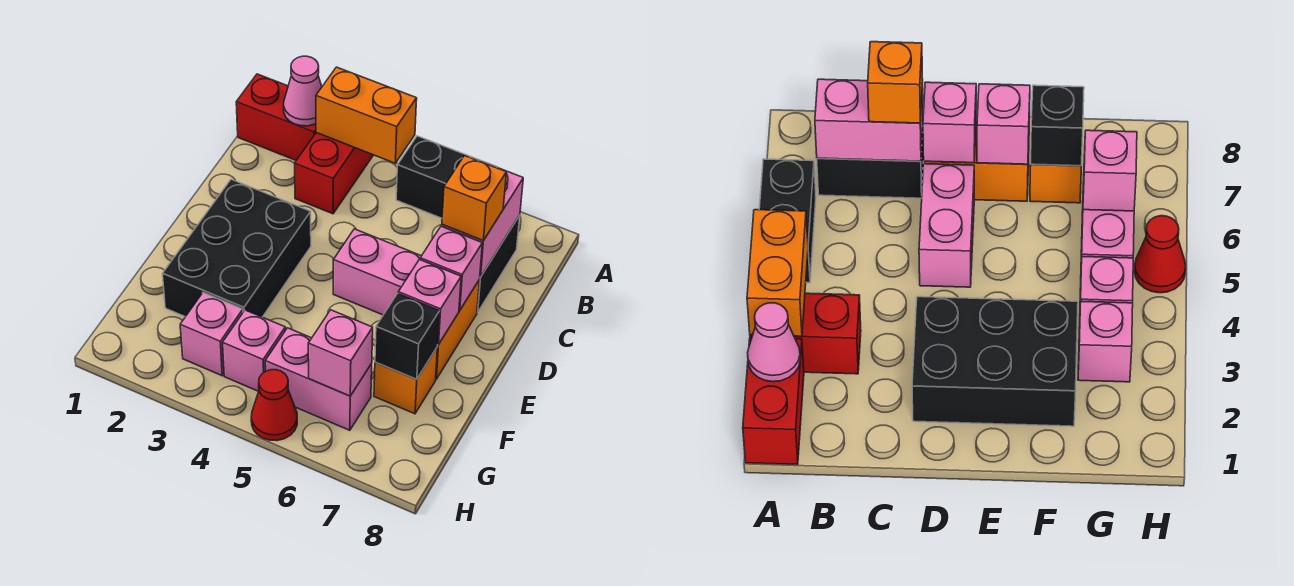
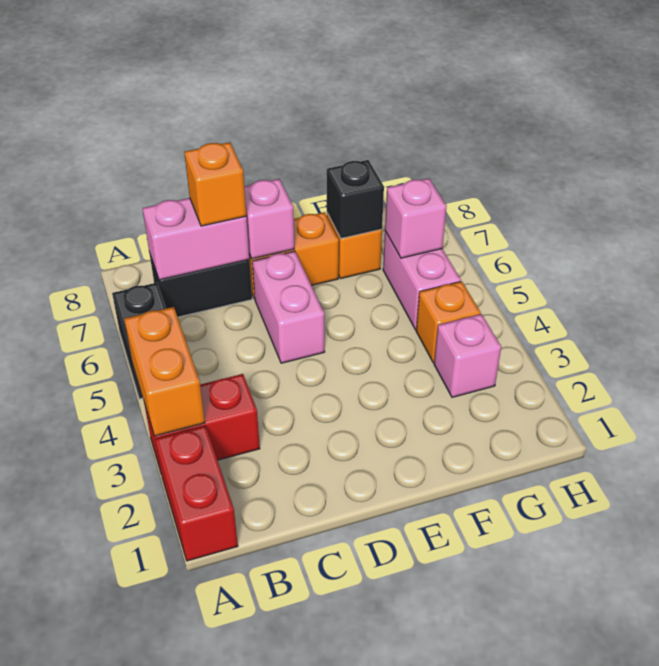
pink 1x1 cone [284,56,322,126] -> none
black 2x3 brick [163,179,311,317] -> none
pink 1x1 brick [398,260,461,345] -> none
pink 1x1 brick [223,310,285,391] -> orange 1x1 brick [416,281,481,363]
red 1x1 cone [251,370,297,441] -> none

